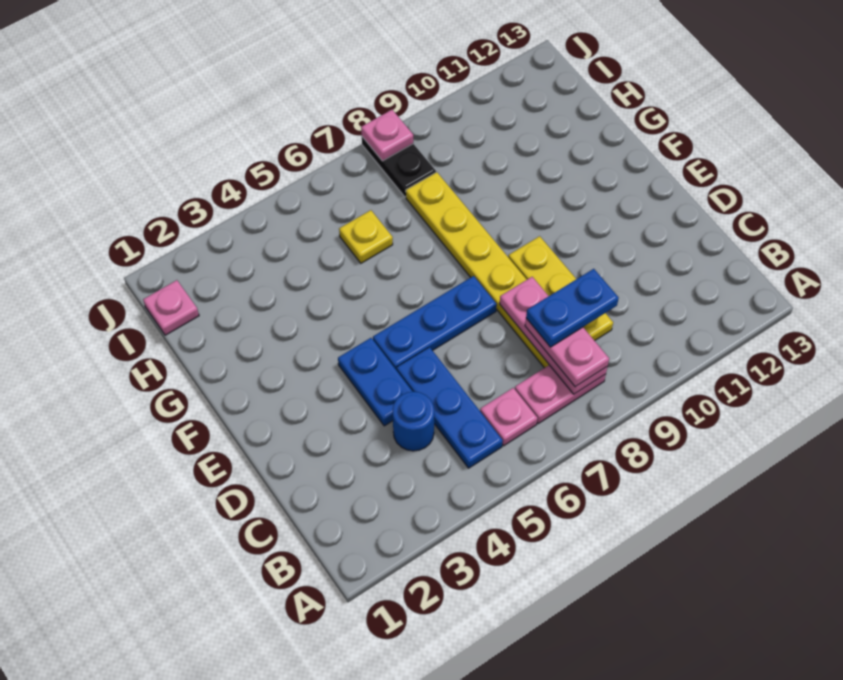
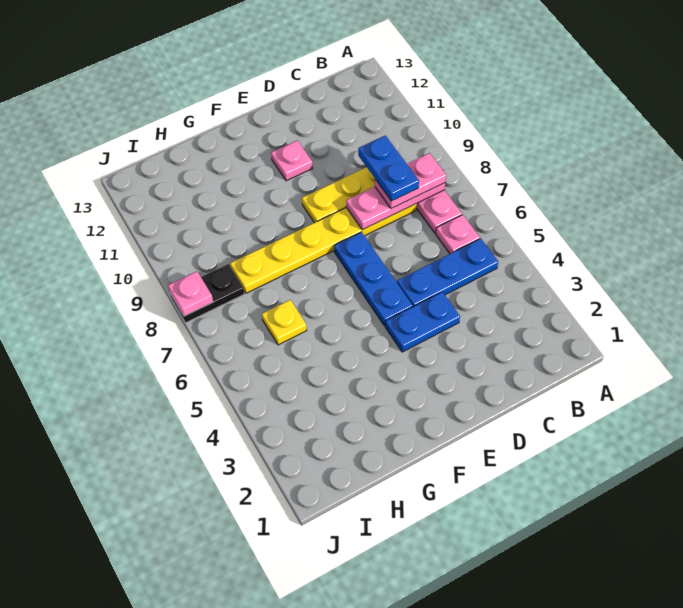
blue 1x1 round brick [393,392,434,451] -> none
pink 1x1 plate [143,280,199,335] -> pink 1x1 plate moved to [271,140,313,181]

